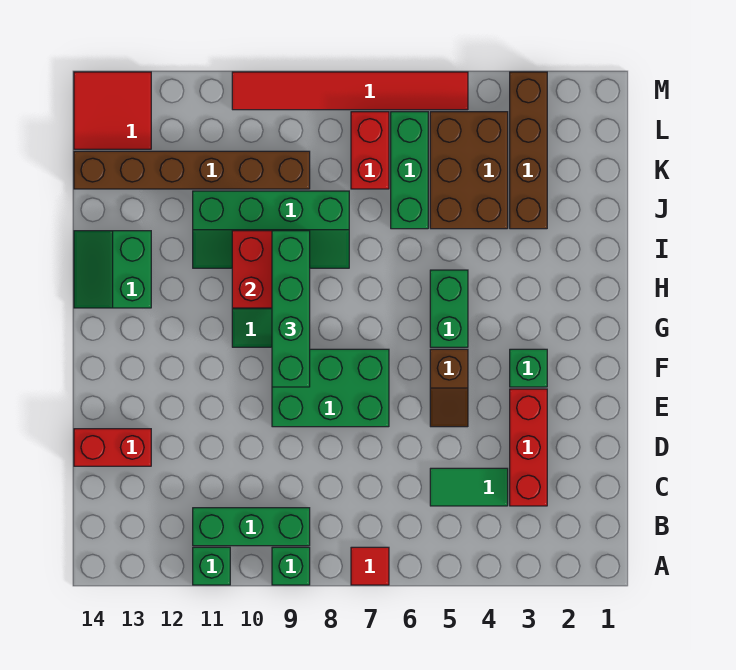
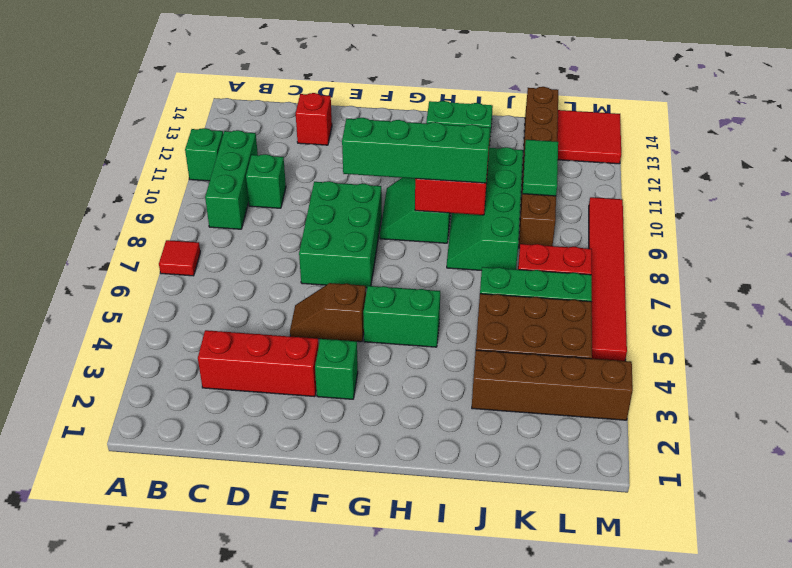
green 1x1 brick [272,547,310,585] -> green 1x1 brick moved to [246,154,286,208]
green 1x2 tile [430,468,508,506] -> green 1x2 tile moved to [523,140,558,196]
red 1x2 brick [74,429,151,466] -> red 1x1 brick [296,93,332,145]

